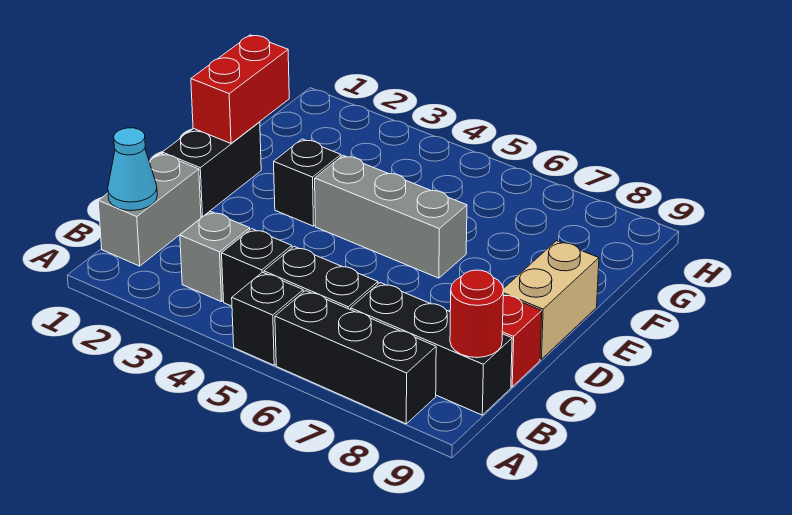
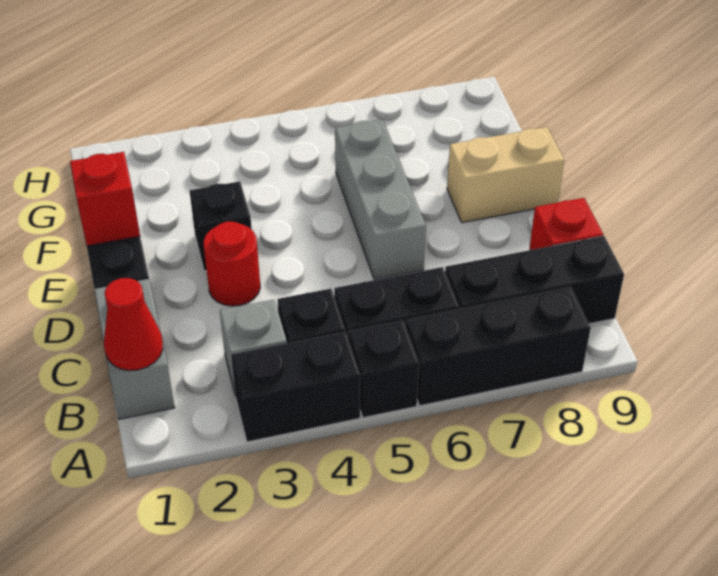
none -> black 1x2 brick [231,332,360,442]
cyan 1x1 cone [108,128,157,211] -> red 1x1 cone [104,278,163,371]
red 1x1 round brick [450,270,503,358] -> red 1x1 round brick moved to [204,222,260,306]
tan 1x2 brick [503,241,599,359] -> tan 1x2 brick turned to [447,127,564,223]
red 1x2 brick [191,35,289,143] -> red 1x1 brick [70,152,140,246]
grey 1x3 brick [315,156,467,278] -> grey 1x3 brick turned to [335,119,426,280]

